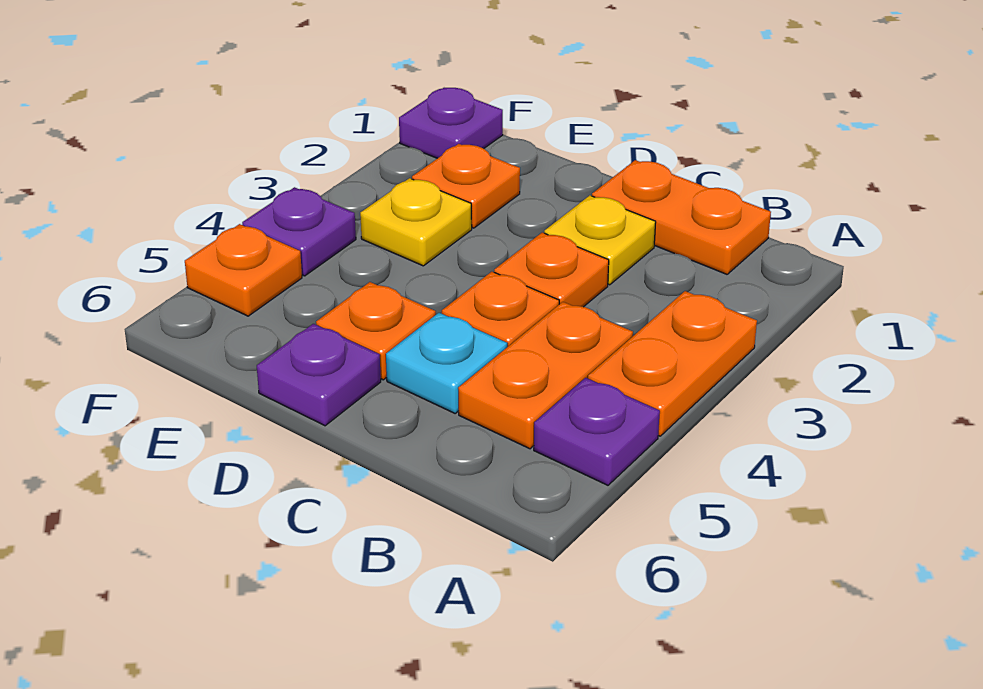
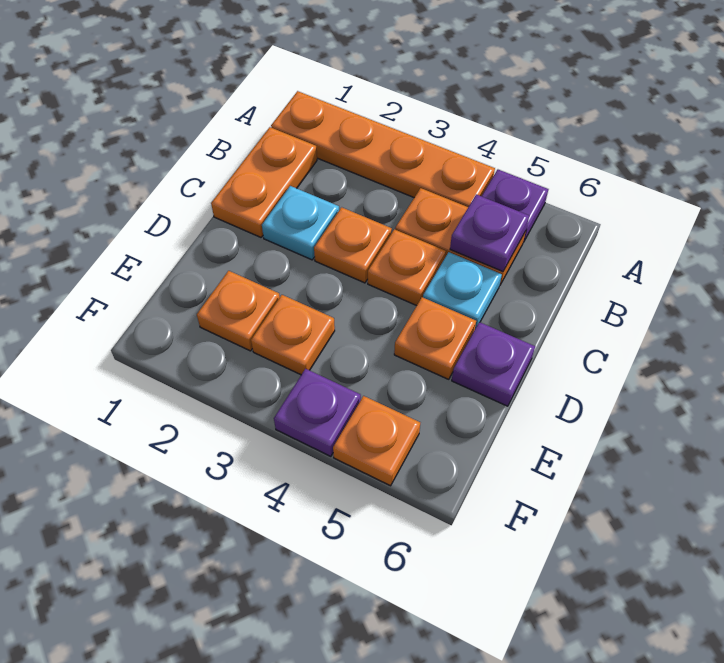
orange 1x2 plate [588,291,757,436] -> orange 1x4 plate [271,91,495,207]
yellow 1x1 plate [544,195,656,285] -> cyan 1x1 plate [262,186,339,260]
yellow 1x1 plate [360,178,472,266] -> orange 1x1 plate [251,295,335,375]
purple 1x1 plate [399,88,503,158] -> purple 1x1 plate moved to [450,194,529,271]

